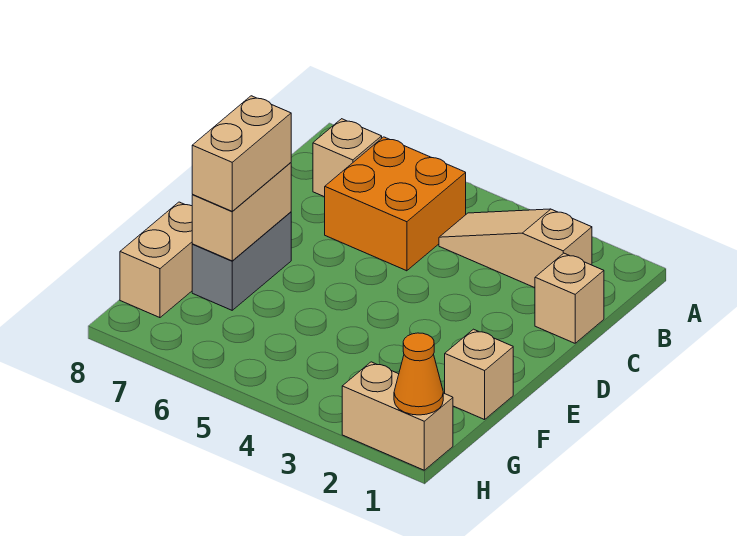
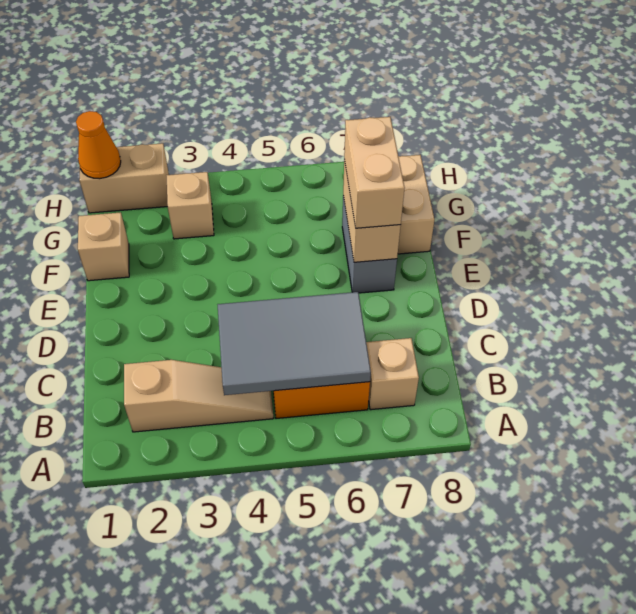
none -> grey 2x3 tile [218,292,371,395]
tan 1x1 brick [535,253,604,343] -> tan 1x1 brick moved to [167,172,214,239]

